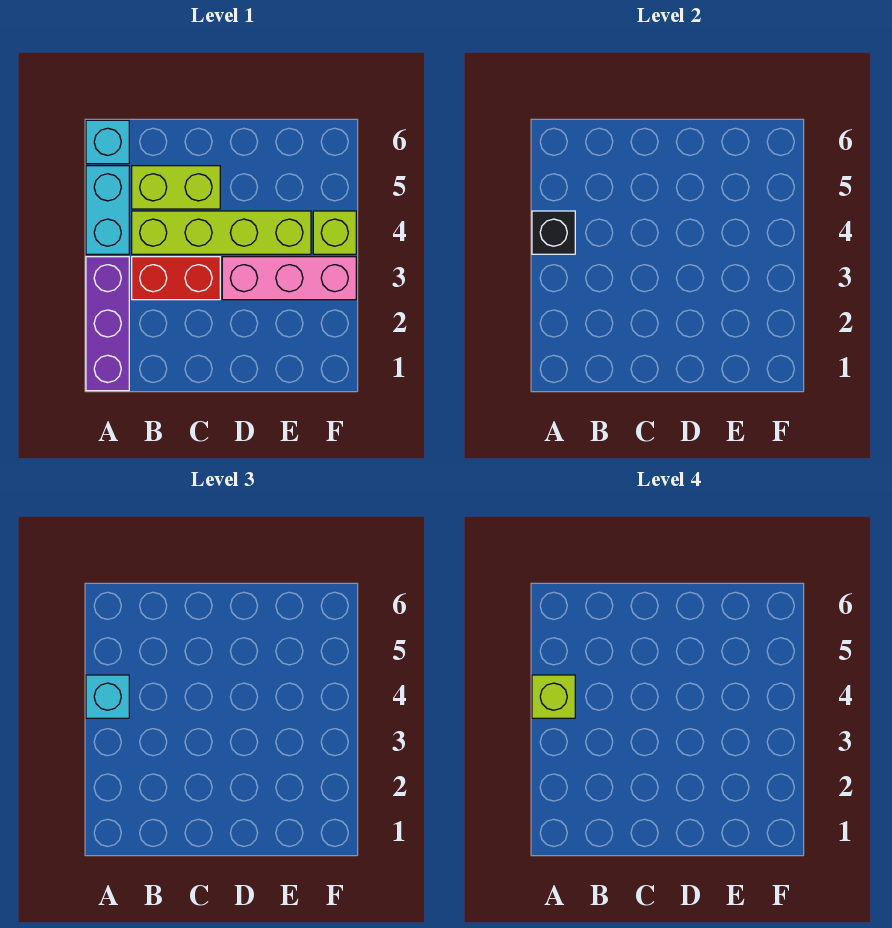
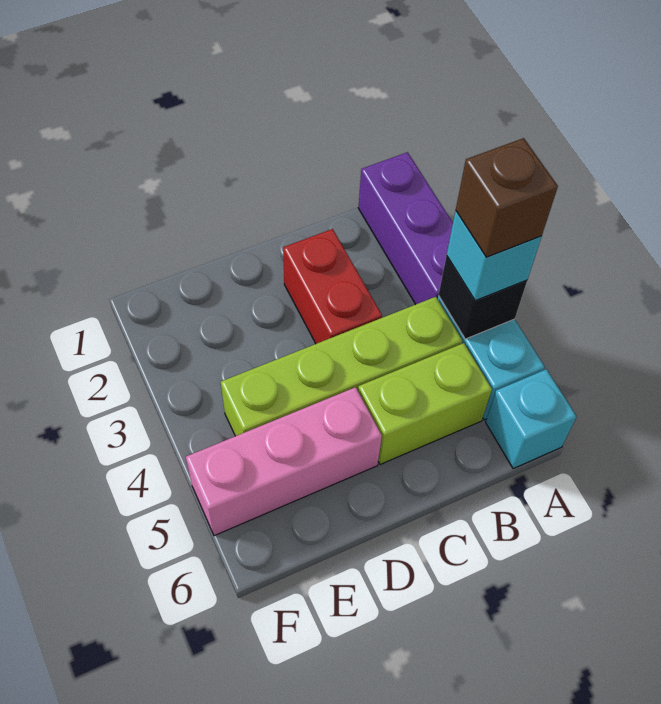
lime 1x1 brick [532,675,575,718] -> brown 1x1 brick [456,138,558,257]
red 1x2 brick [132,257,220,300] -> red 1x2 brick turned to [283,229,382,344]
pink 1x3 brick [222,257,356,300] -> pink 1x3 brick moved to [186,387,382,536]
lime 1x1 brick [313,211,356,254] -> none

